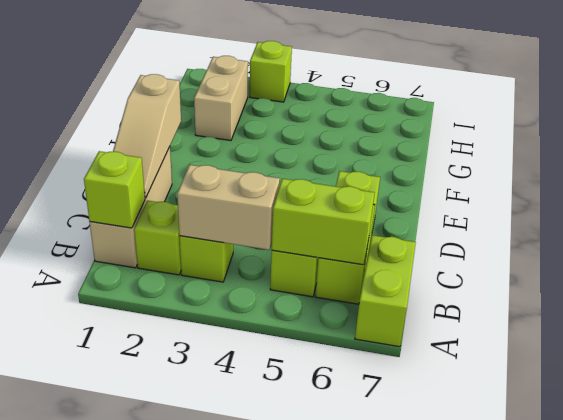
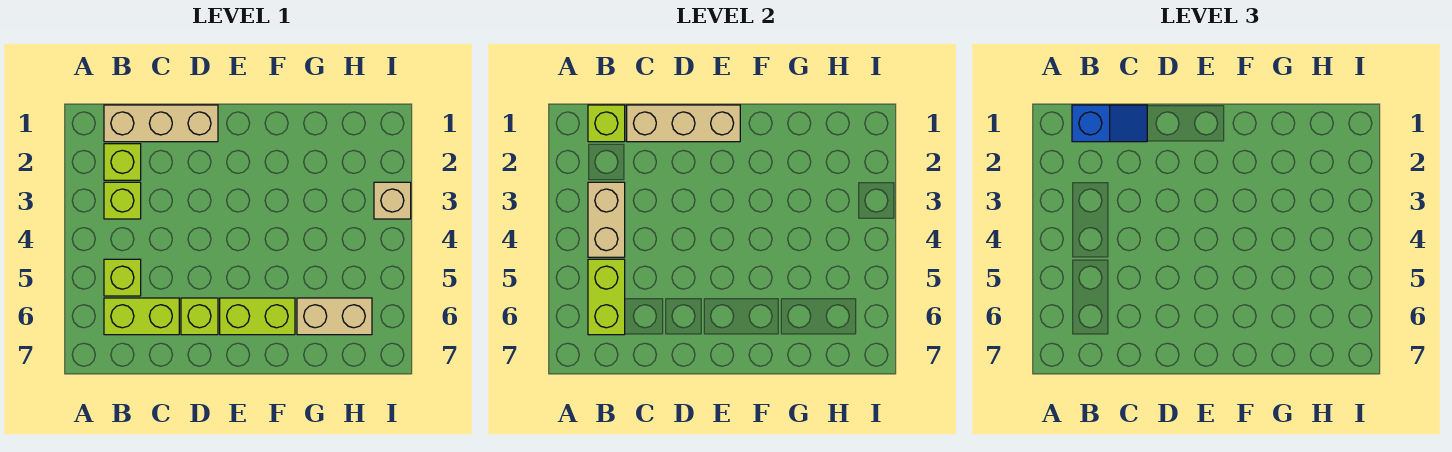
lime 1x2 brick [355,235,416,347] -> lime 1x2 brick moved to [220,298,295,335]
none -> blue 1x2 slope [1072,105,1147,142]
tan 1x3 slope [113,74,181,198] -> tan 1x3 brick [627,105,740,142]
tan 1x2 brick [194,56,248,141] -> tan 1x2 brick moved to [297,298,372,335]
lime 1x1 brick [250,41,292,102] -> tan 1x1 brick [374,182,411,219]

